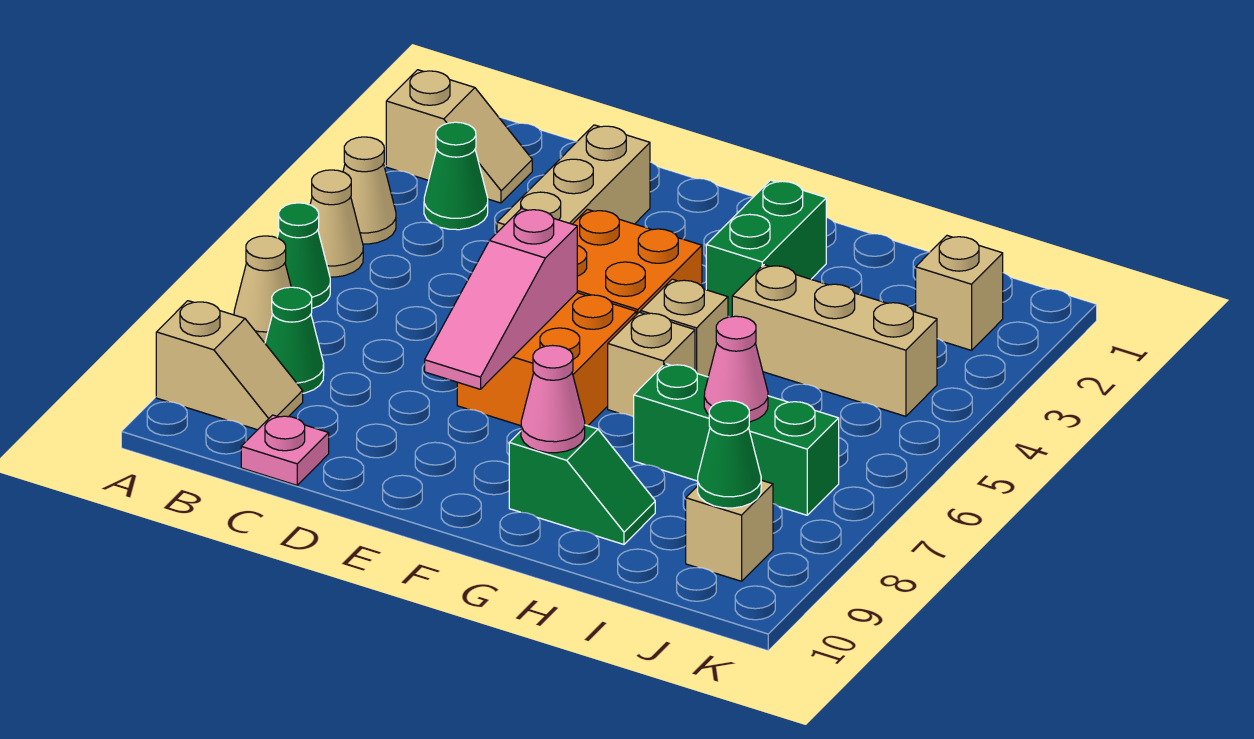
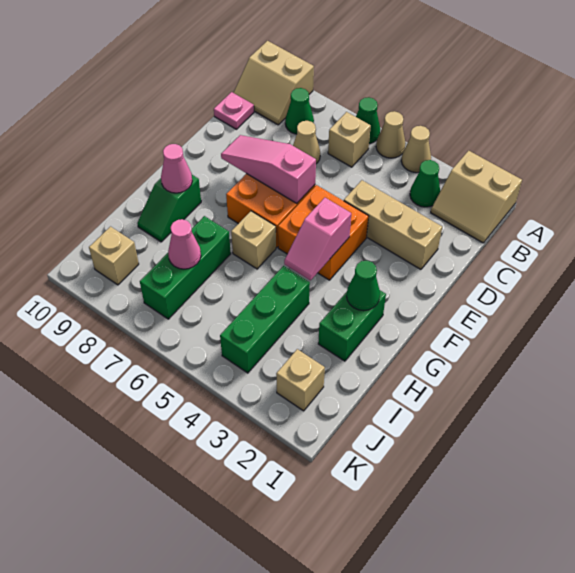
tan 1x2 slope [386,70,532,203] -> tan 2x2 slope [431,151,522,243]
tan 1x1 cone [234,236,291,343] -> tan 1x1 cone moved to [293,121,320,164]
tan 1x2 slope [156,301,303,430] -> tan 2x2 slope [234,41,314,125]
none -> pink 1x2 slope [284,198,351,280]
green 1x2 brick [706,180,826,317] -> green 1x2 brick turned to [318,291,386,361]
tan 1x1 brick [641,279,728,377] -> tan 1x1 brick moved to [328,112,371,167]
tan 1x3 brick [732,265,937,416] -> green 1x3 brick [220,266,310,373]
green 1x1 cone [698,401,761,508] -> green 1x1 cone moved to [347,261,380,311]

